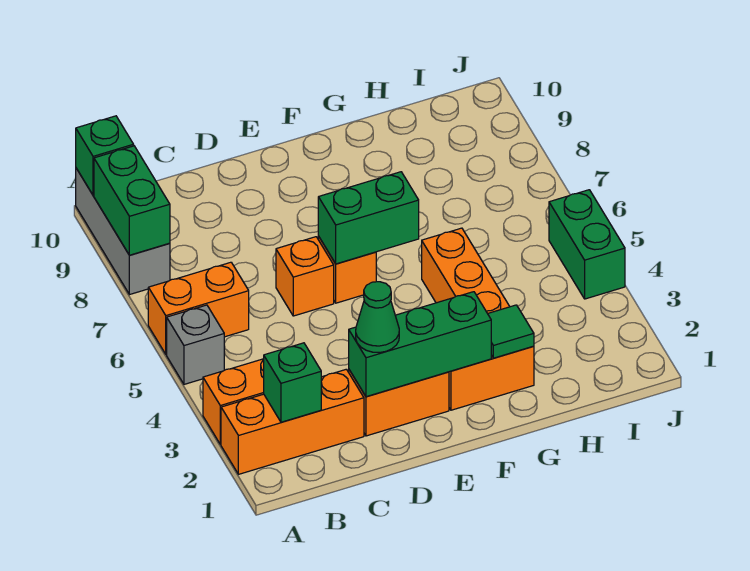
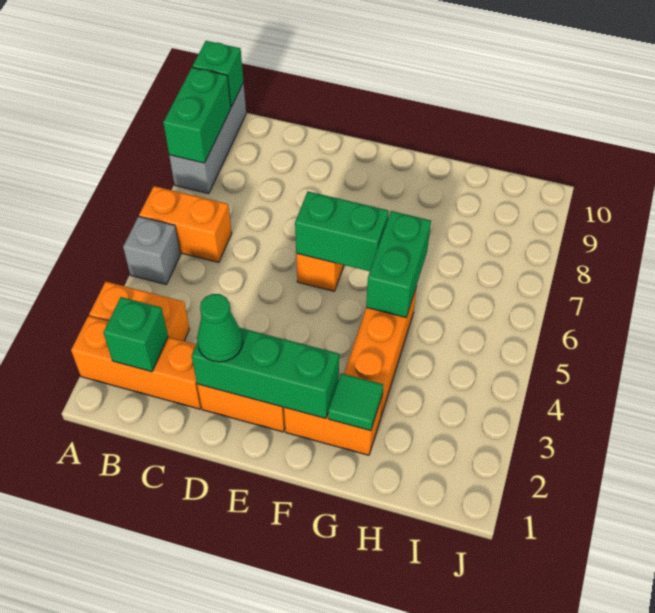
orange 1x1 brick [276,237,334,316] -> none
green 1x2 brick [549,190,625,299] -> green 1x2 brick moved to [366,211,431,318]

